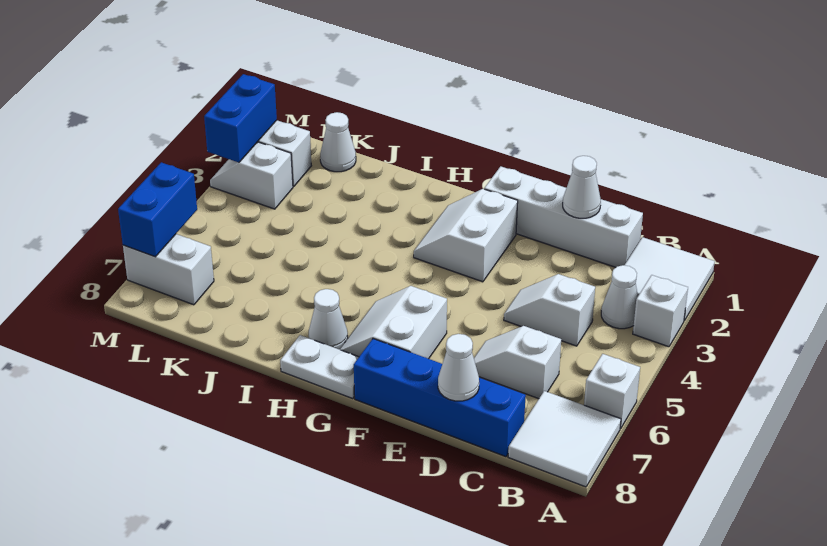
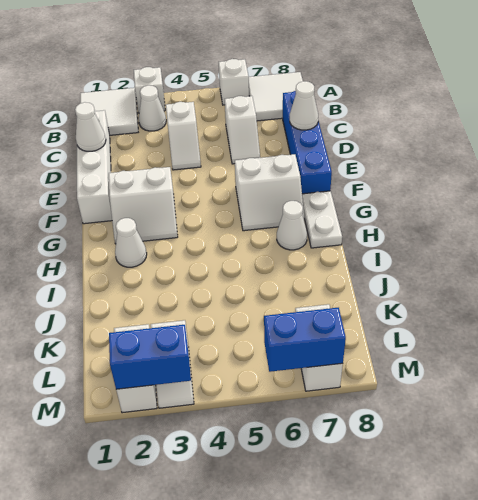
white 1x1 cone [320,112,356,172] -> white 1x1 cone moved to [115,218,147,267]

